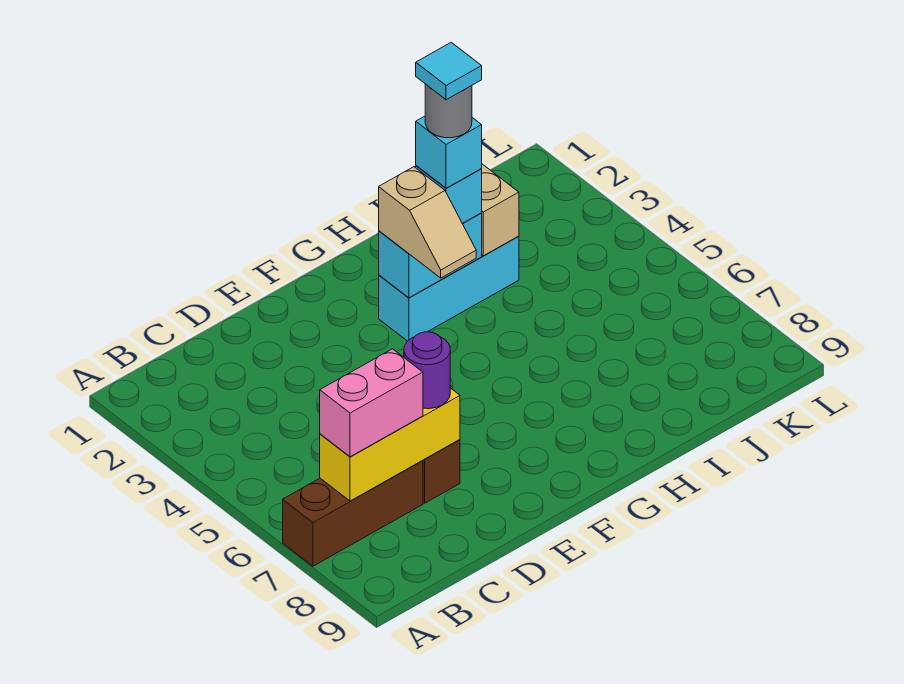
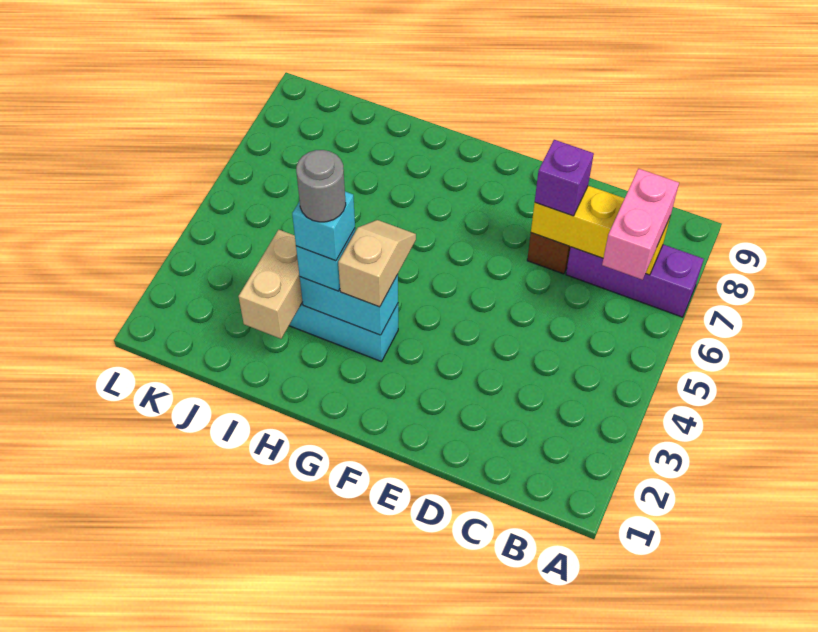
brown 1x3 brick [283,461,423,566] -> purple 1x3 brick [566,244,704,317]
pink 1x2 brick [320,349,423,457] -> pink 1x2 brick turned to [602,169,679,280]
purple 1x1 round brick [404,332,450,409] -> purple 1x1 brick [535,140,594,216]
cyan 1x1 tile [416,42,482,100] -> none

